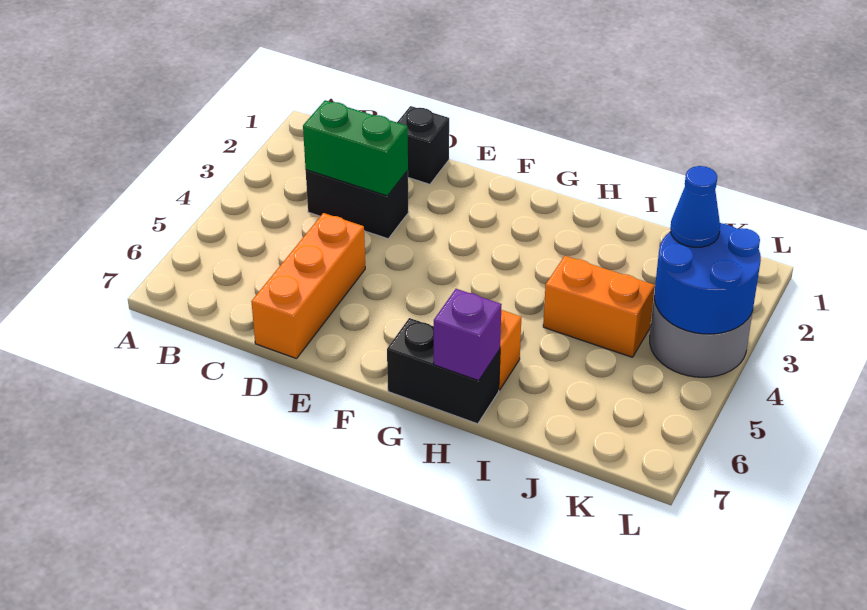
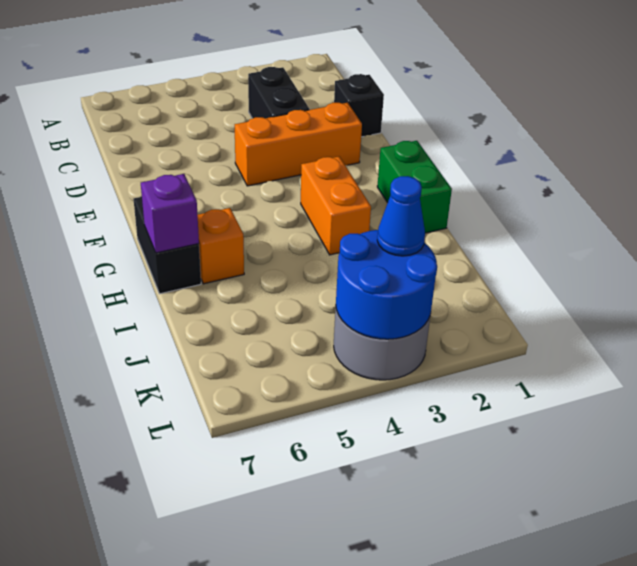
green 1x2 brick [303,100,408,196] -> green 1x2 brick moved to [377,141,452,233]
orange 1x3 brick [251,213,365,359] -> orange 1x3 brick moved to [235,103,362,186]
orange 1x2 brick [543,256,655,357] -> orange 1x2 brick moved to [301,157,371,255]

